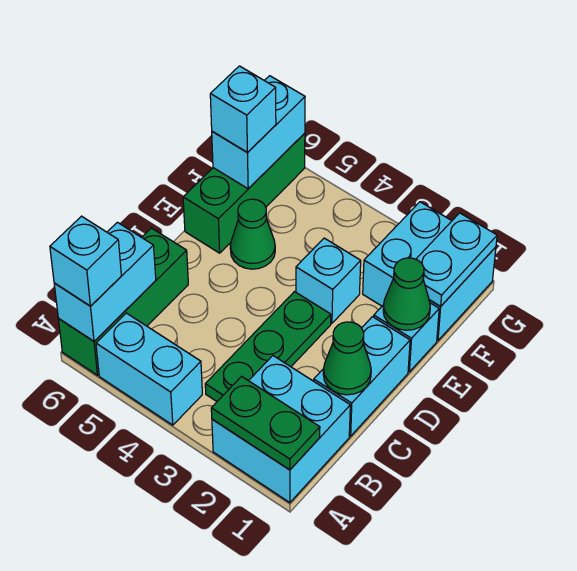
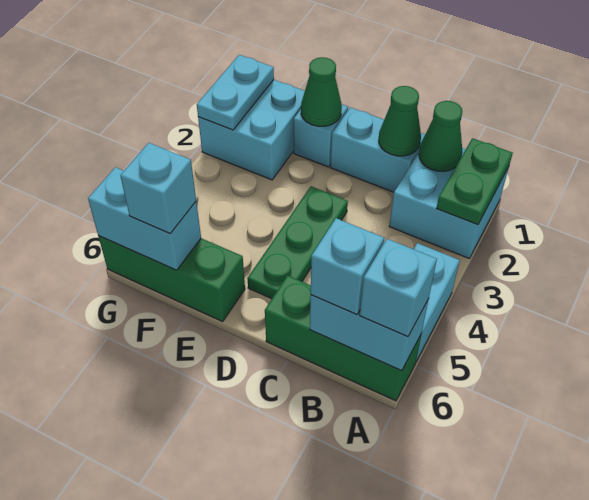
green 1x3 plate [205,292,331,401] -> green 1x3 plate turned to [247,186,348,299]
cyan 1x1 brick [296,238,361,323] -> cyan 1x1 brick moved to [311,218,384,315]
green 1x1 cone [230,199,275,269] -> green 1x1 cone moved to [419,101,463,171]
cyan 1x2 plate [416,213,497,306] -> cyan 1x2 plate turned to [197,55,274,130]

